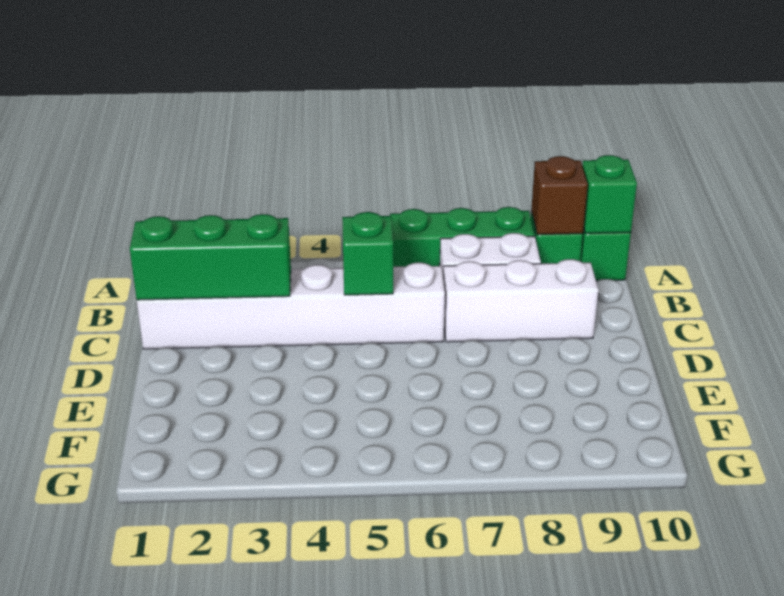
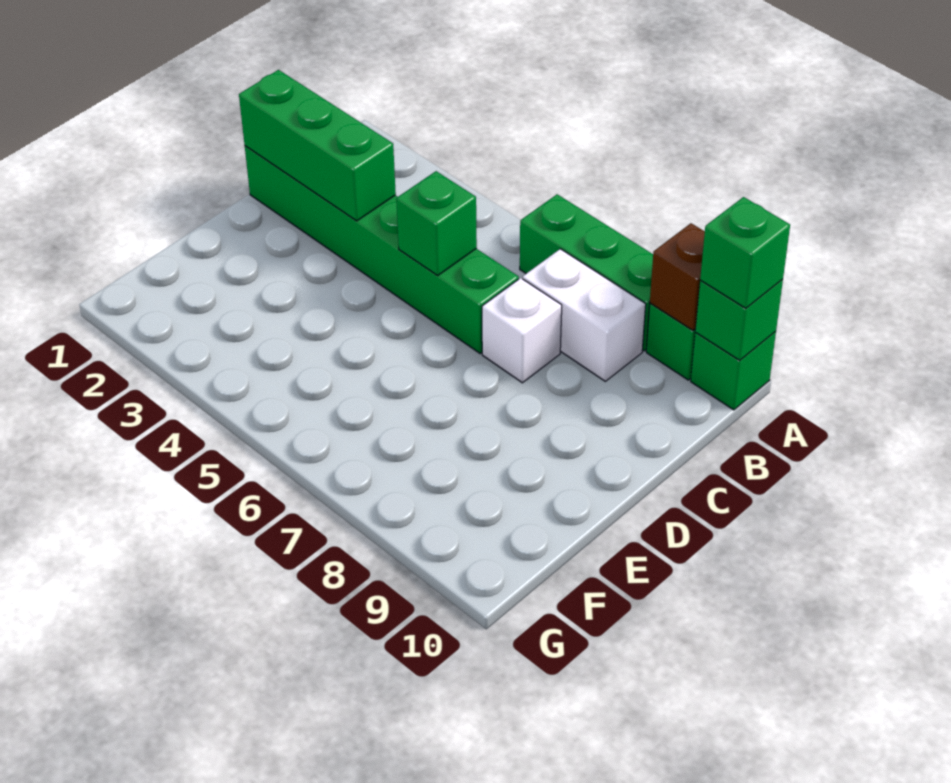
none -> green 1x1 brick [700,197,790,308]
white 1x6 brick [137,262,445,349] -> green 1x6 brick [245,146,519,353]
white 1x3 brick [443,259,598,342] -> white 1x1 brick [482,278,562,383]

